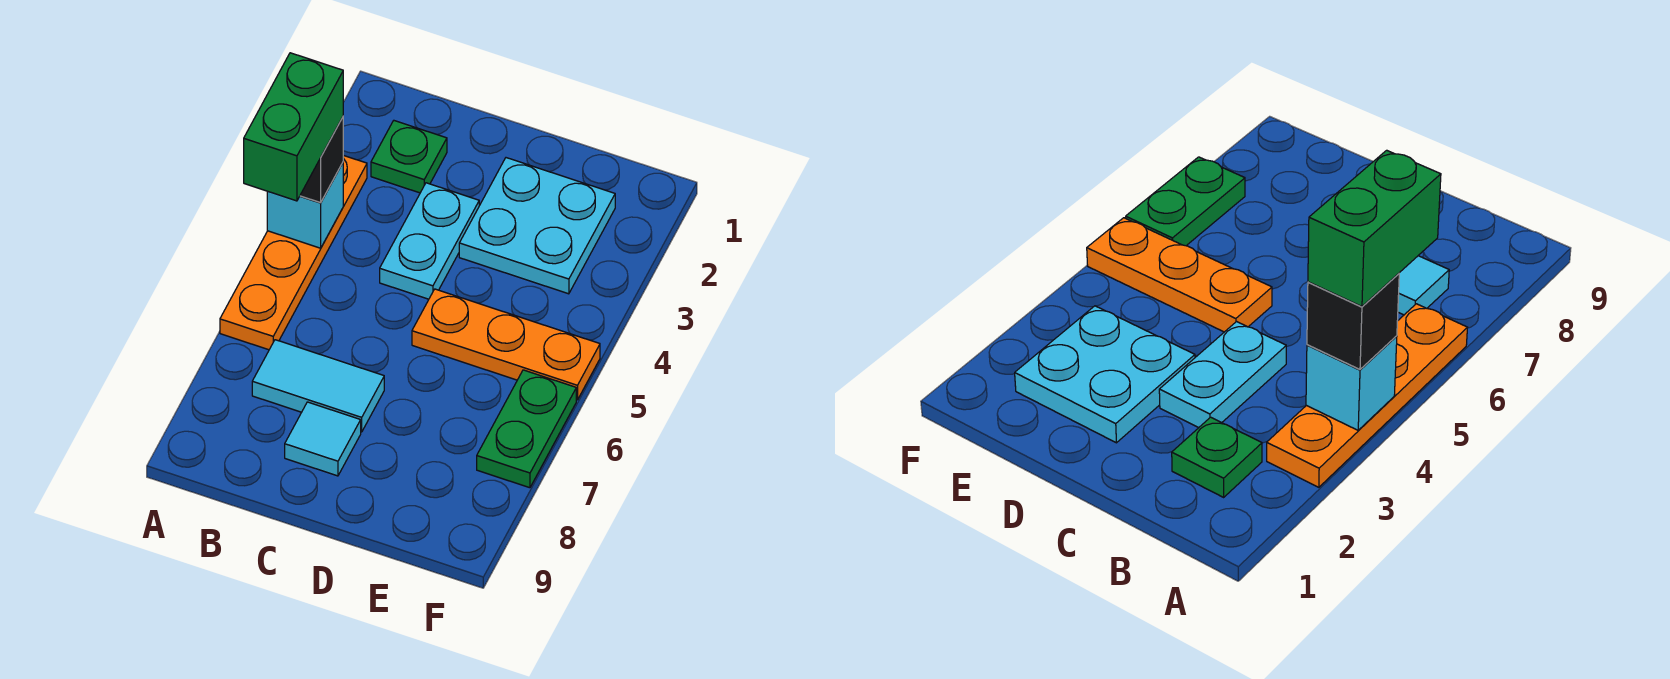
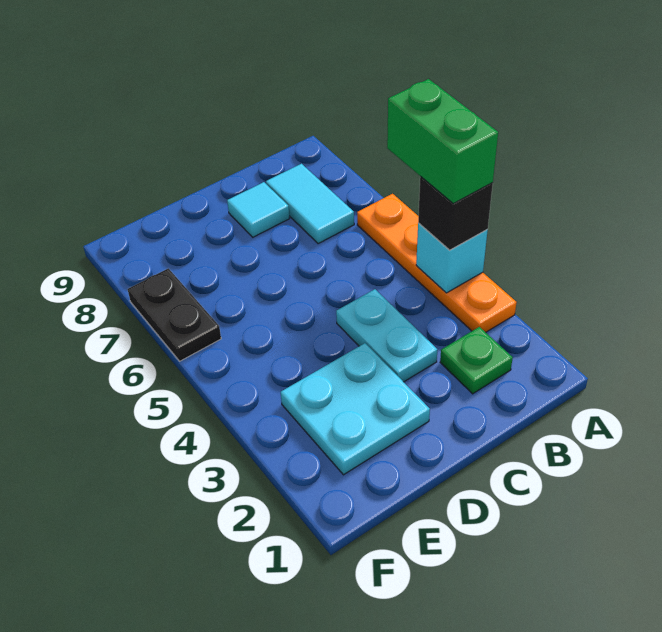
cyan 1x2 tile [252,340,384,432] -> cyan 1x2 tile turned to [266,164,354,244]
orange 1x3 plate [412,289,600,400] -> none
green 1x2 plate [477,370,576,488] -> black 1x2 plate [128,268,221,361]

